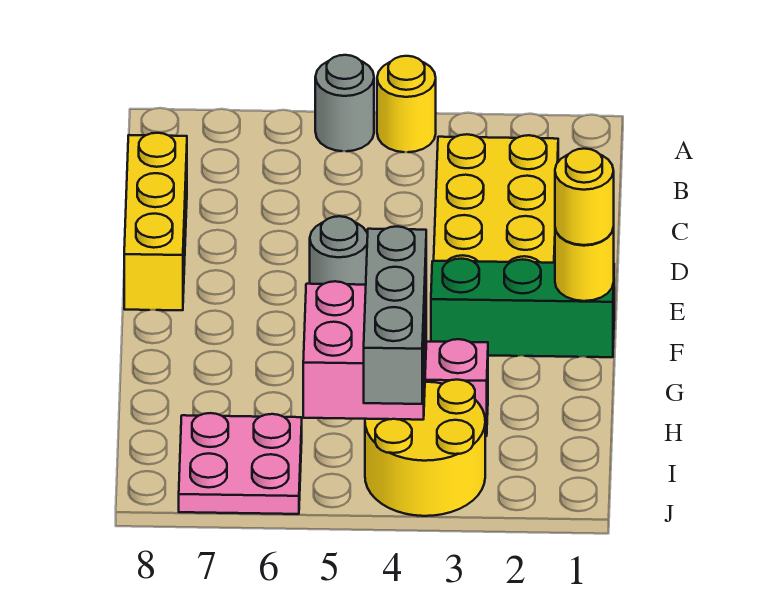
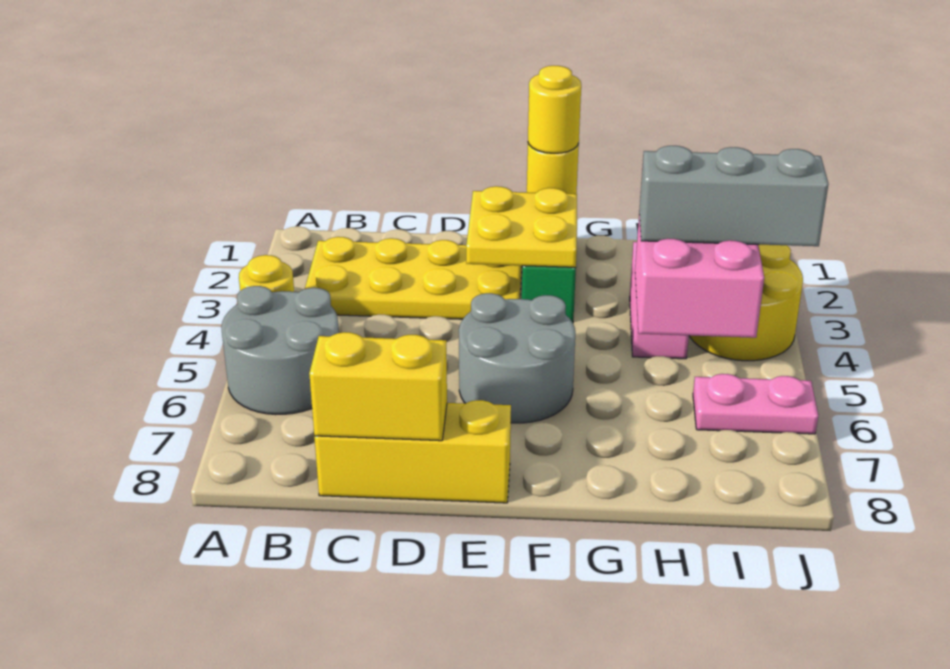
grey 1x1 round brick [315,55,374,151] -> grey 2x2 round brick [221,286,339,415]
none -> yellow 1x2 brick [309,332,447,441]
none -> yellow 2x2 plate [466,186,577,267]
grey 1x1 round brick [310,216,368,285] -> grey 2x2 round brick [459,293,575,423]
pink 2x2 plate [179,413,302,514] -> pink 1x2 plate [693,374,818,434]

